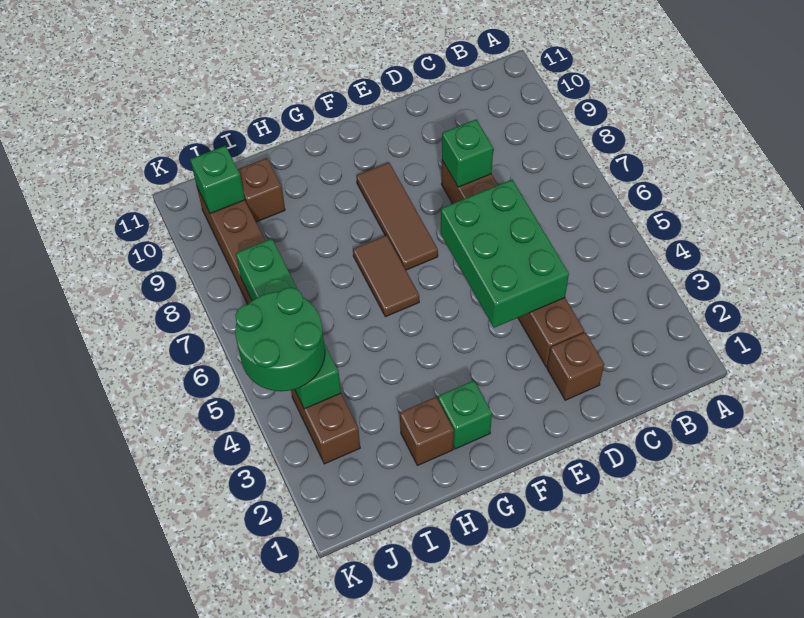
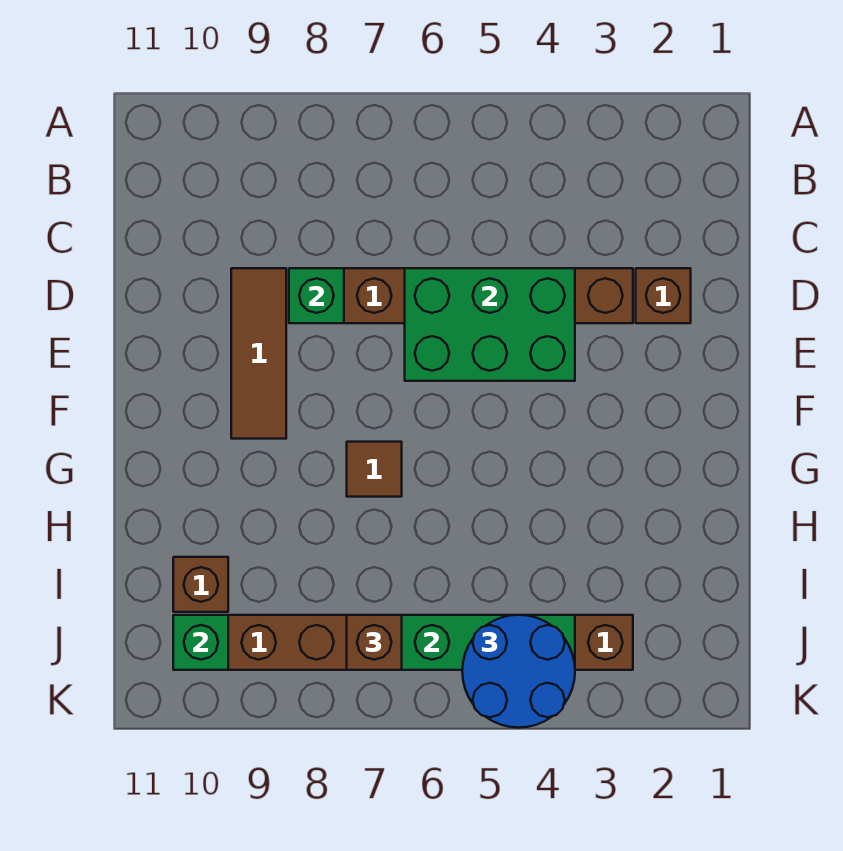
brown 1x3 tile [356,163,438,270] -> brown 1x3 tile turned to [231,268,286,439]
green 1x1 brick [438,381,492,449] -> none
brown 1x2 tile [353,235,419,317] -> brown 1x1 tile [347,442,402,497]
brown 1x1 brick [400,397,454,466] -> brown 1x1 brick moved to [347,615,402,670]
green 2x2 round brick [235,288,325,391] -> blue 2x2 round brick [462,615,575,728]

